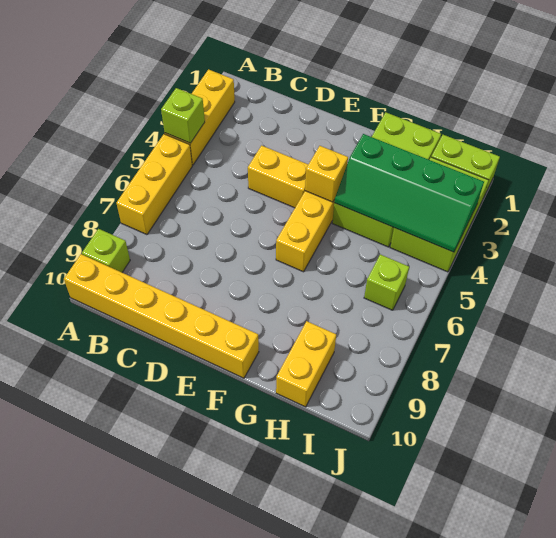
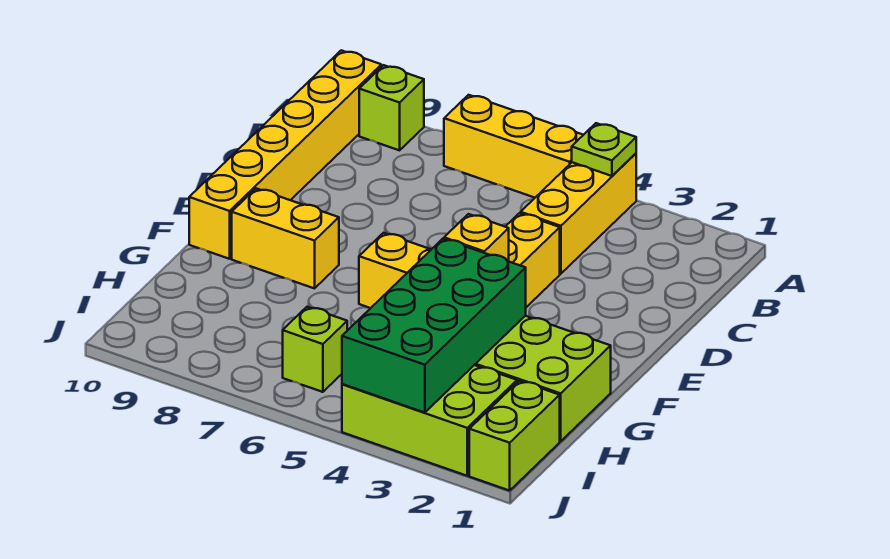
yellow 1x3 brick [165,69,235,165] -> yellow 1x3 brick turned to [521,153,636,274]
lime 1x1 brick [161,88,205,143] -> lime 1x1 plate [572,123,636,176]
green 2x4 slope [334,134,484,252] -> green 2x4 brick [342,239,526,413]
yellow 1x2 brick [276,321,336,407] -> yellow 1x2 brick moved to [232,189,339,288]

